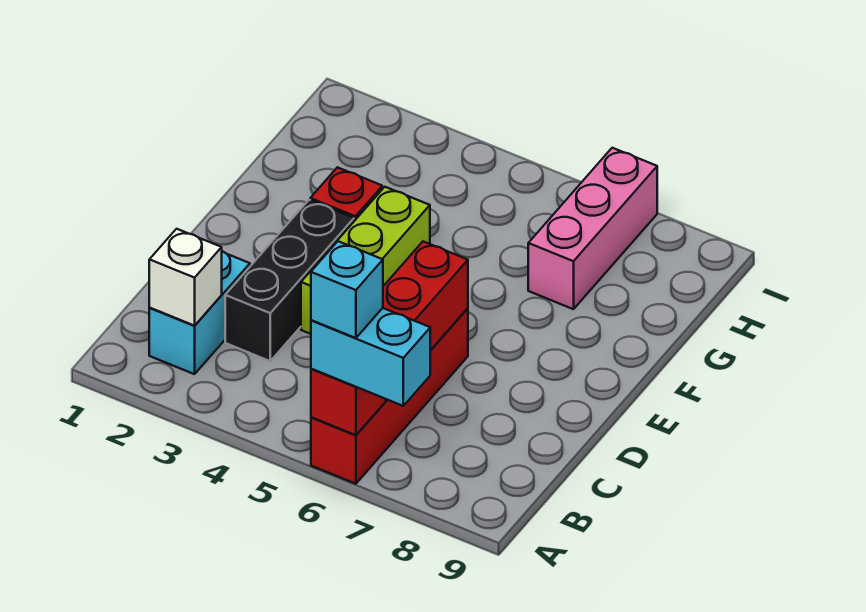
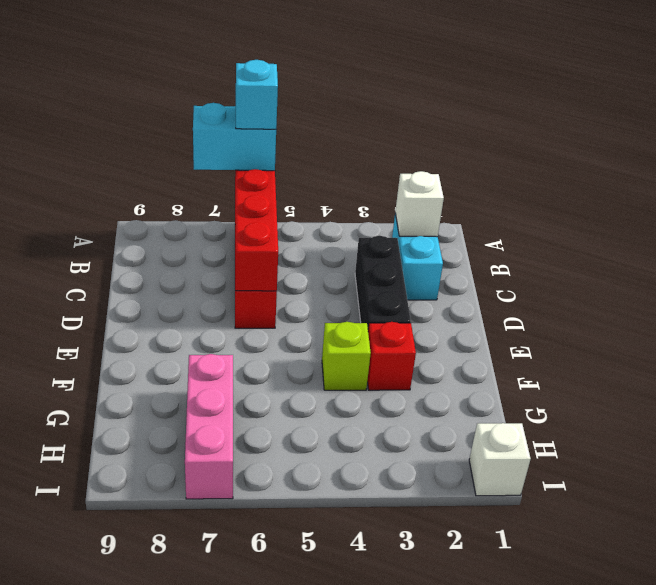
lime 1x3 brick [301,187,430,334] -> lime 1x1 brick [322,322,371,390]
none -> white 1x1 brick [469,423,531,496]

